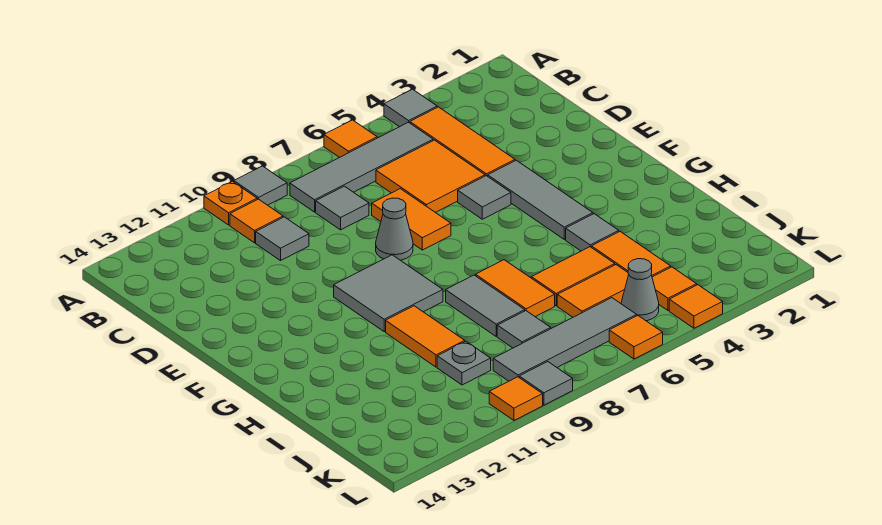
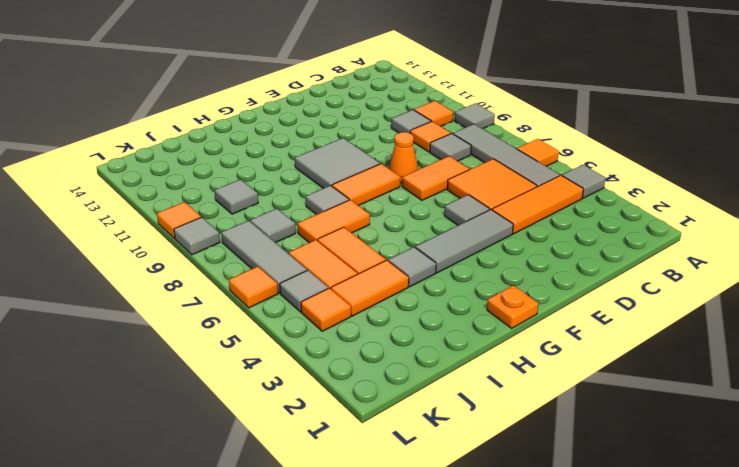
orange 1x1 plate [204,181,257,225] -> orange 1x1 plate moved to [487,285,538,328]
grey 1x1 cone [376,198,413,260] -> orange 1x1 cone [389,132,418,183]
grey 1x2 tile [446,275,525,336] -> grey 1x1 tile [306,185,349,215]
orange 1x2 tile [386,306,465,367] -> orange 1x2 tile moved to [332,164,400,206]
grey 1x1 plate [437,341,491,385] -> grey 1x1 tile [215,179,258,214]
grey 1x1 cone [621,259,659,321] -> grey 1x1 tile [280,270,329,312]
grey 1x4 tile [493,298,637,381] -> grey 1x3 tile [221,221,307,293]
orange 1x1 tile [669,285,723,328] -> orange 1x1 tile moved to [410,121,451,152]

